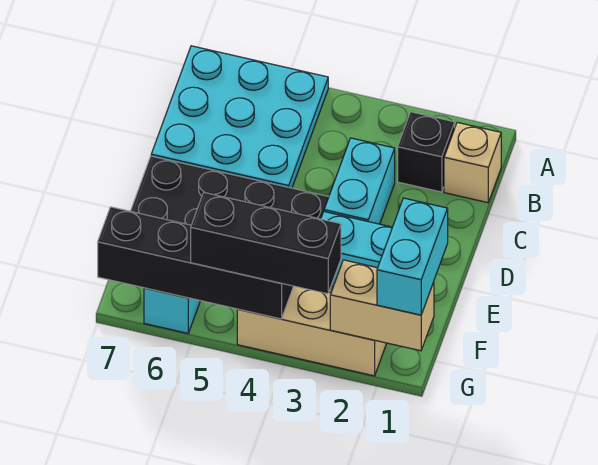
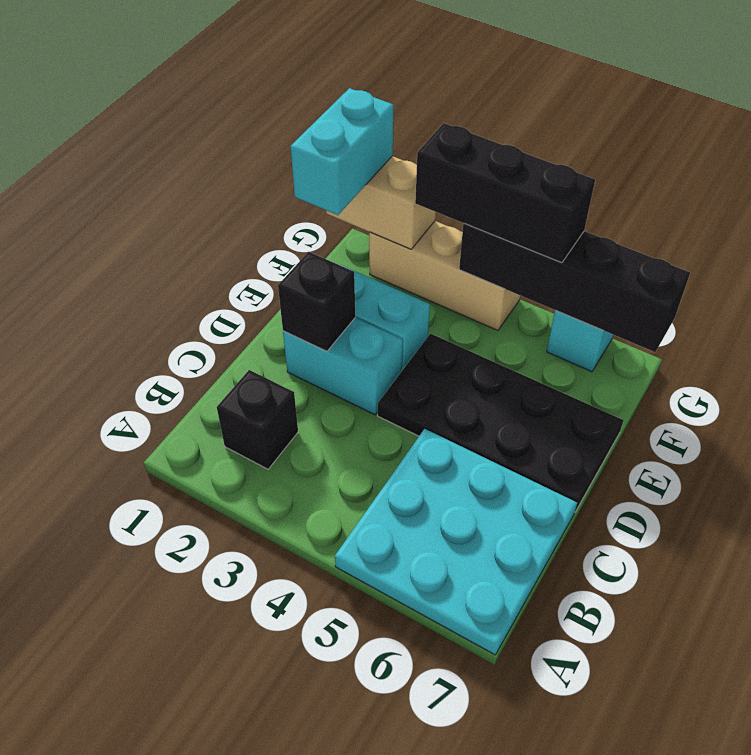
tan 1x1 brick [444,122,501,203] -> none
cyan 1x2 brick [324,138,395,224] -> cyan 1x2 brick turned to [283,318,403,415]
none -> black 1x1 brick [278,252,355,351]

